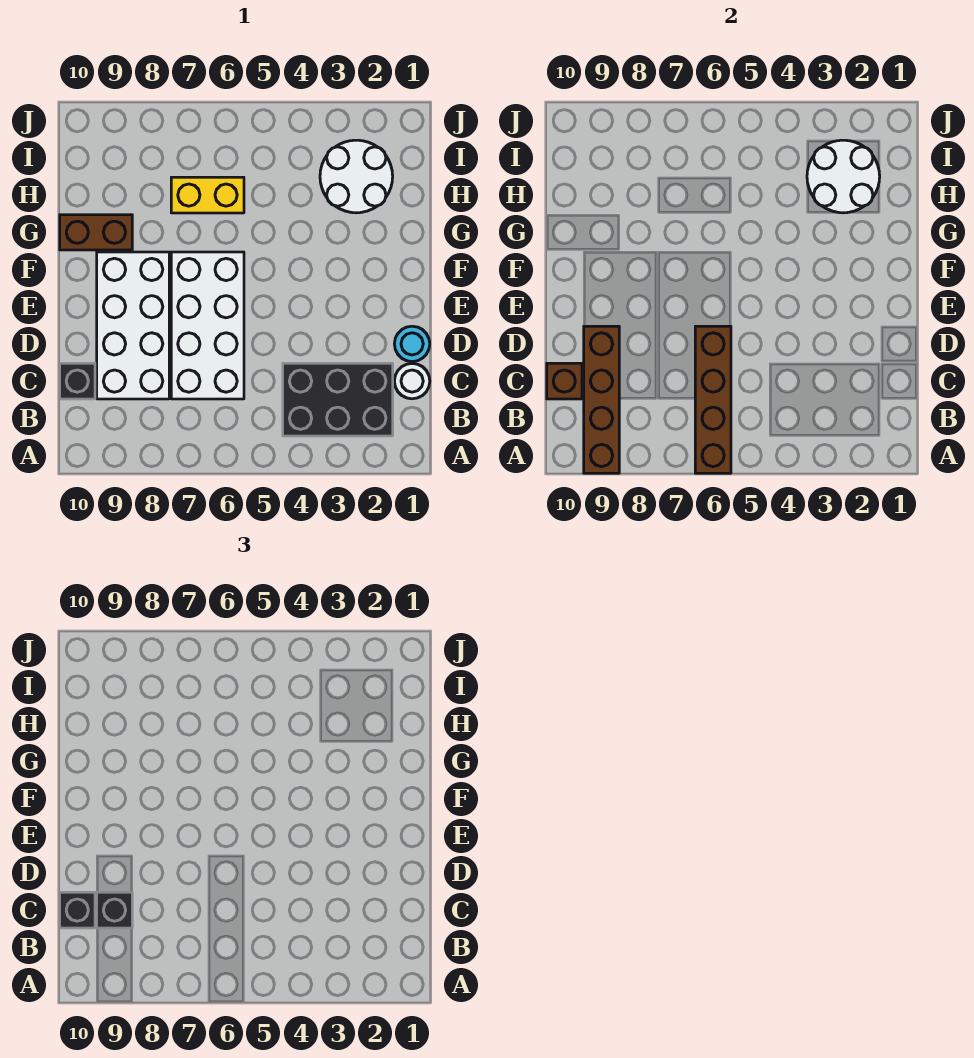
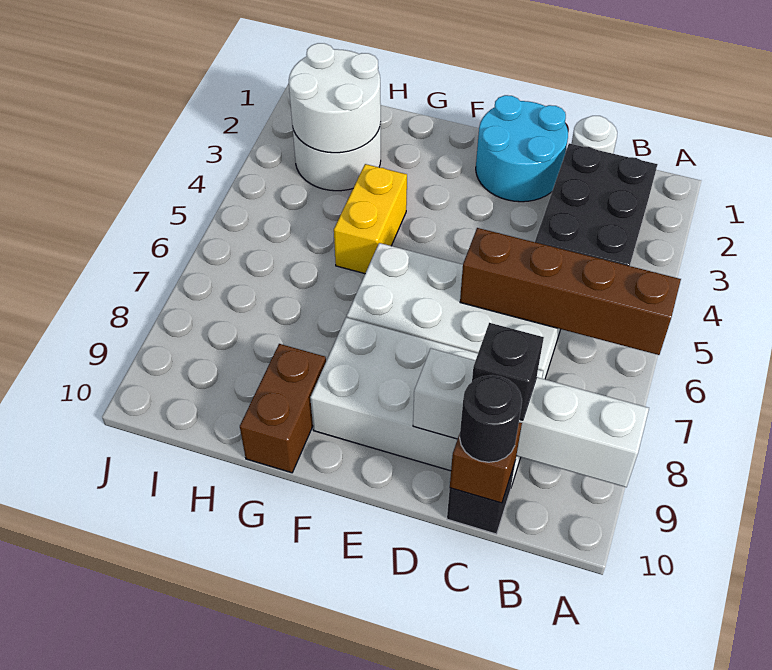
brown 1x4 brick [584,326,619,473] -> white 1x4 brick [413,348,649,487]
black 1x1 brick [60,892,95,928] -> black 1x1 round brick [460,375,522,462]
cyan 1x1 round brick [395,326,430,362] -> cyan 2x2 round brick [476,95,568,202]
yellow 1x2 brick [171,177,244,213] -> yellow 1x2 brick moved to [334,164,407,274]

